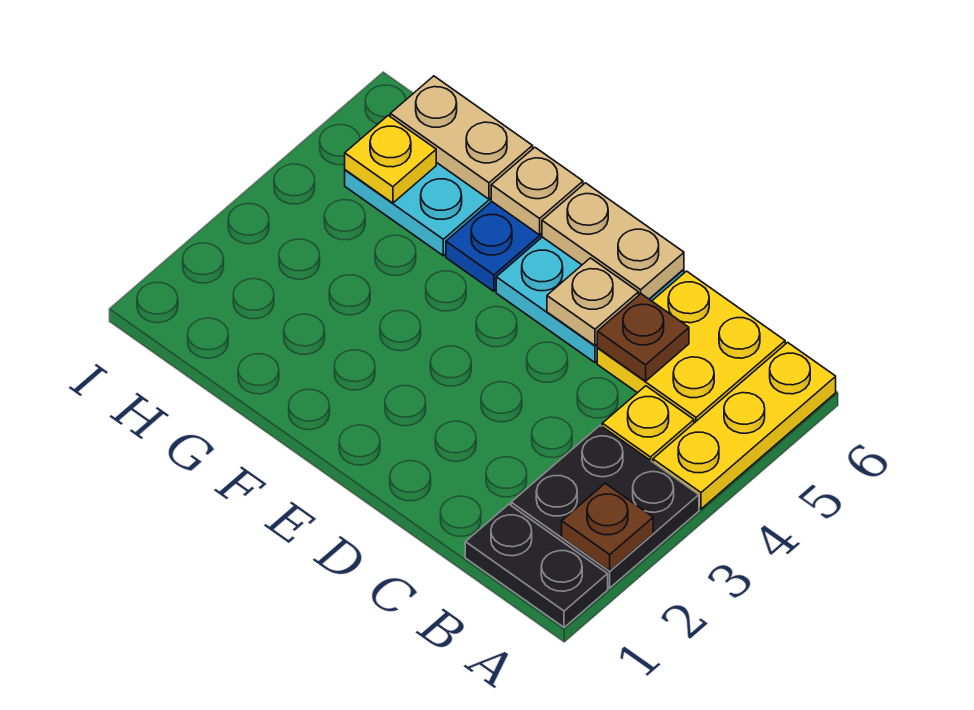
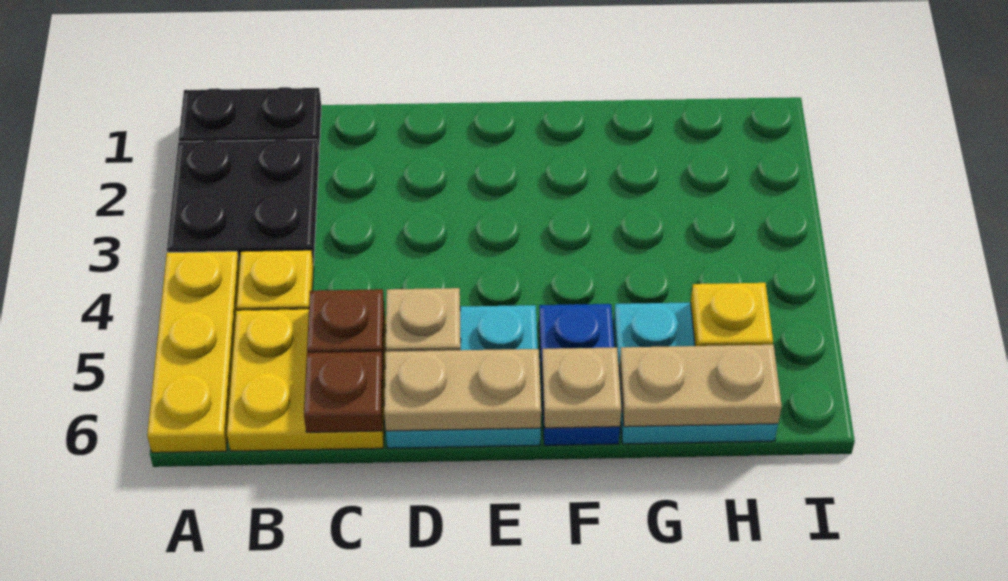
brown 1x1 plate [562,483,653,571] -> brown 1x1 plate moved to [304,352,383,432]

